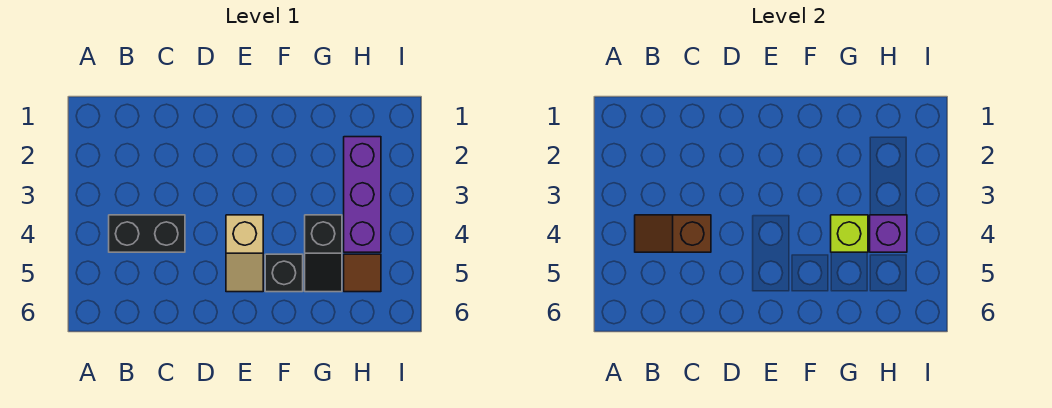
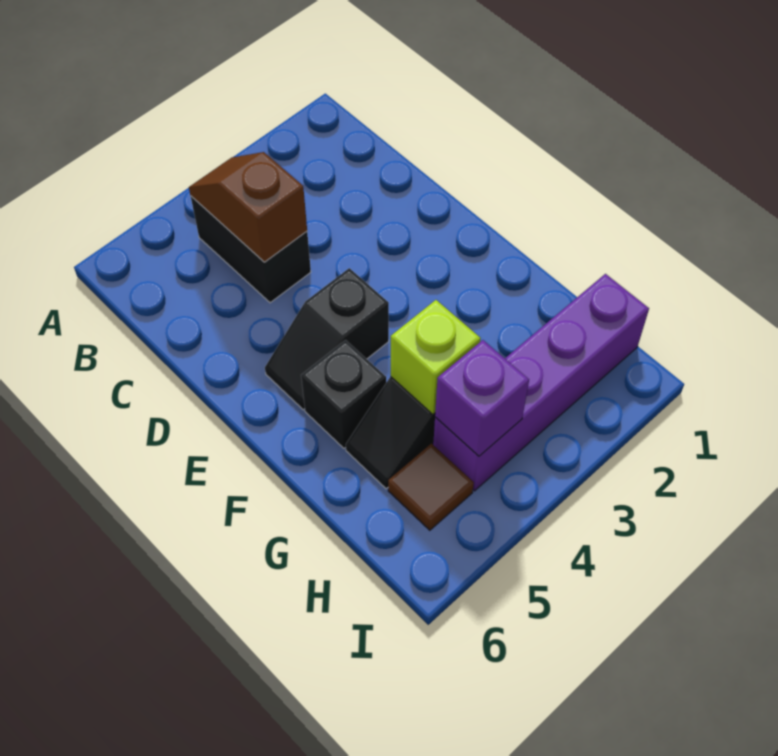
tan 1x2 slope [226,215,263,292] -> black 1x2 slope [265,268,389,410]
purple 1x3 brick [344,137,381,252] -> purple 1x4 brick [433,274,649,491]

